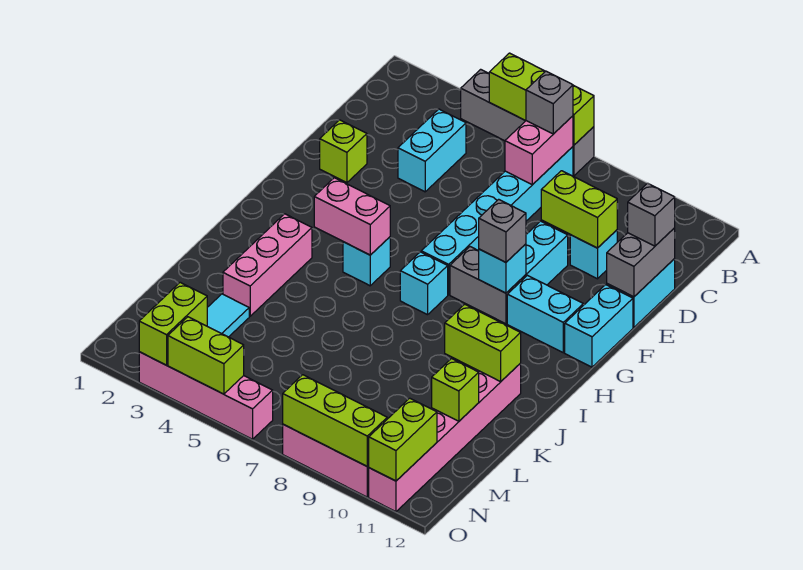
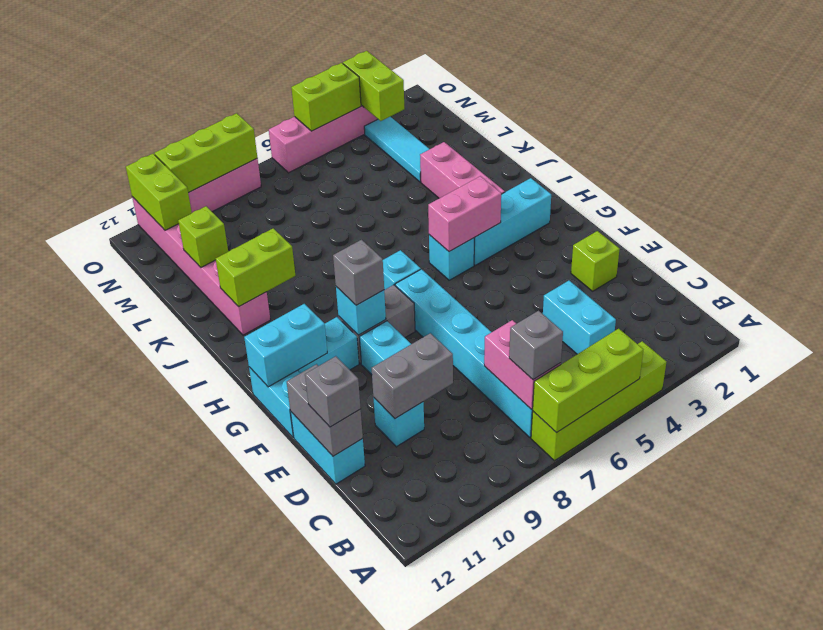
grey 1x4 brick [461,69,594,176] -> lime 1x4 brick [531,341,666,461]
lime 1x2 brick [541,171,617,248] -> grey 1x2 brick [372,333,453,419]
none -> cyan 1x2 brick [244,304,327,387]
none -> cyan 1x3 brick [474,178,551,265]

